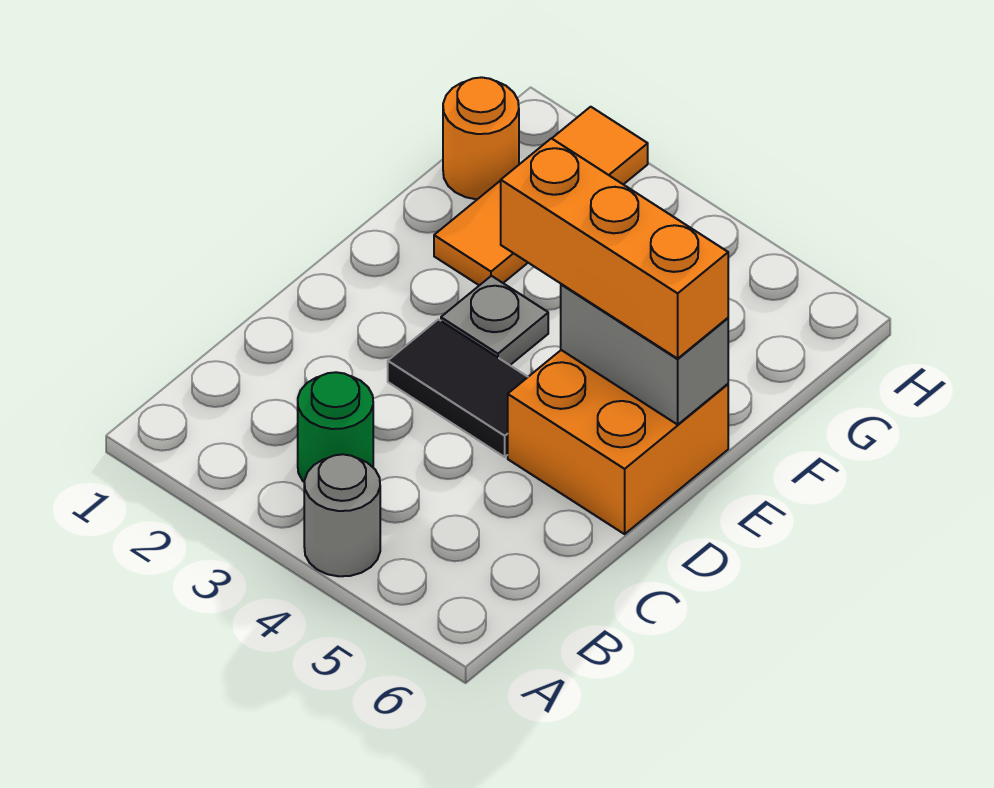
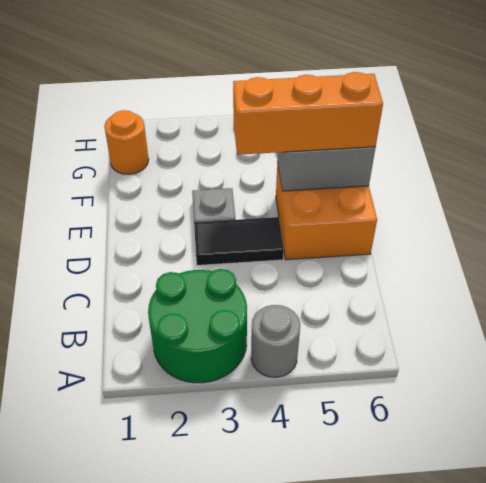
green 1x1 round brick [298,372,373,482] -> green 2x2 round brick [148,269,247,383]
orange 1x3 tile [434,107,648,285] -> none

